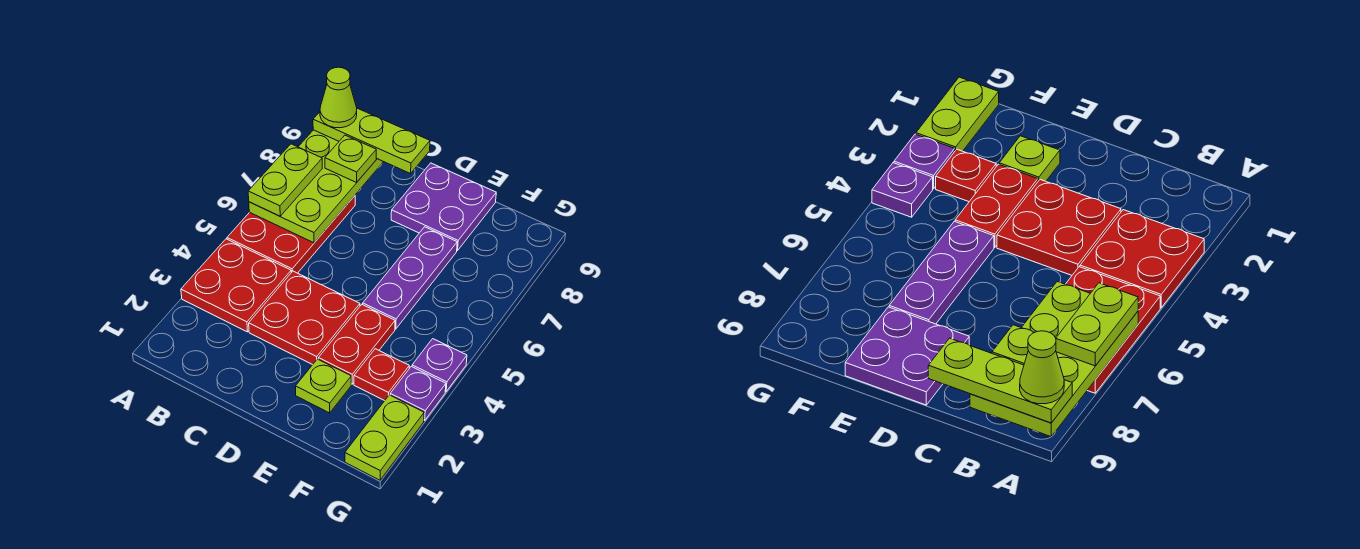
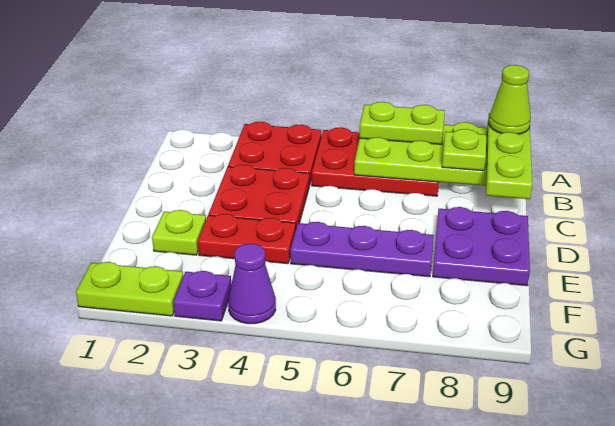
red 1x1 plate [354,349,409,401] -> none
purple 1x1 plate [412,339,467,392] -> purple 1x1 cone [228,243,276,324]

